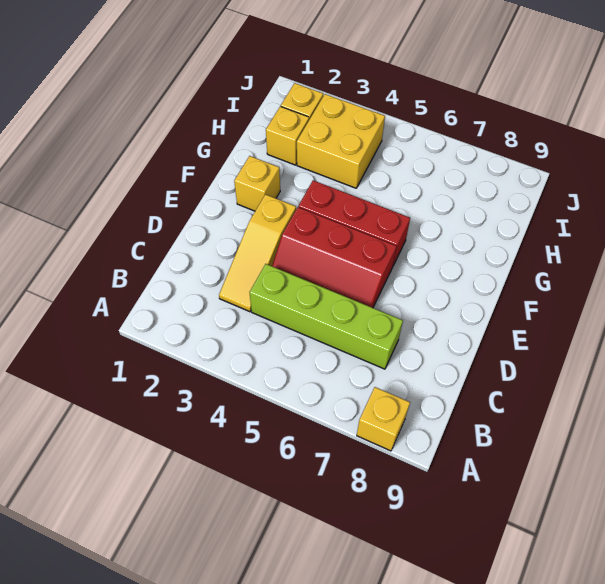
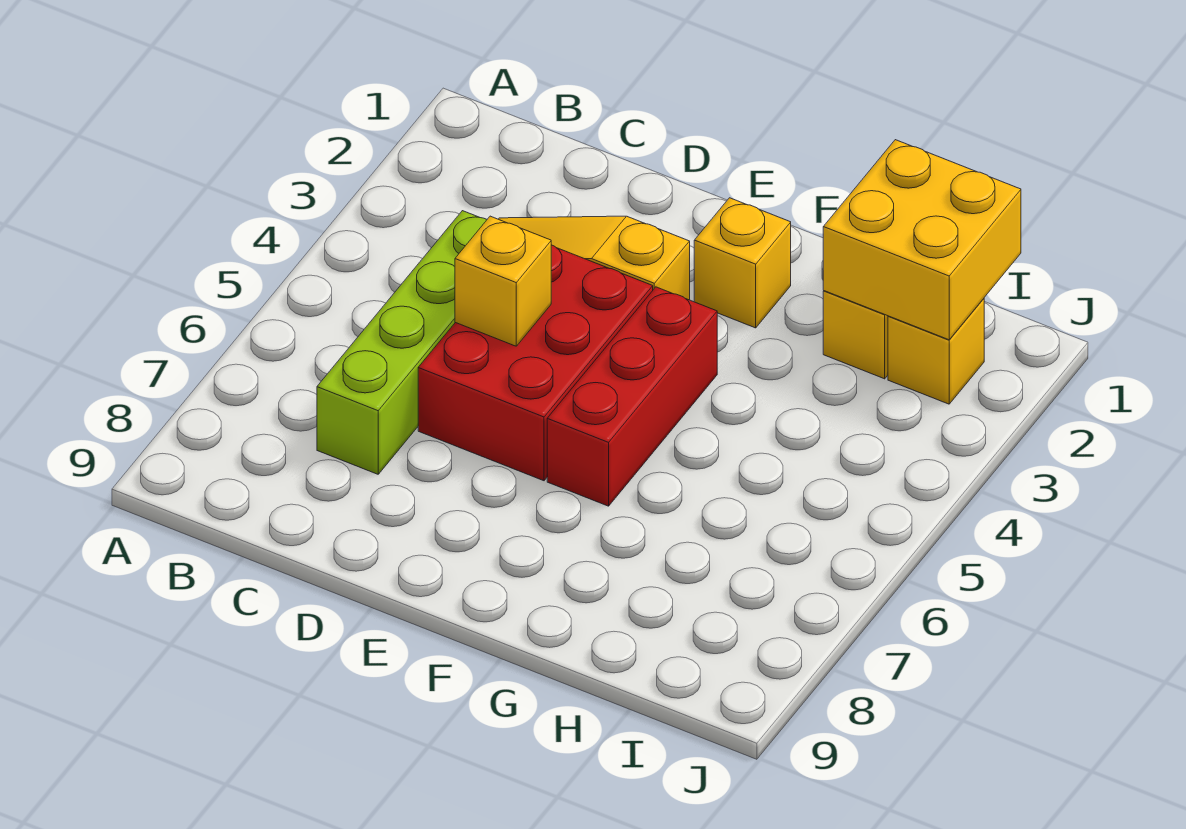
yellow 1x1 brick [357,387,410,451] -> yellow 1x1 brick moved to [455,216,551,346]
red 2x3 slope [272,207,396,308] -> red 2x3 brick [418,245,653,481]
yellow 2x2 brick [297,94,385,188] -> yellow 2x2 brick moved to [823,140,1021,340]

